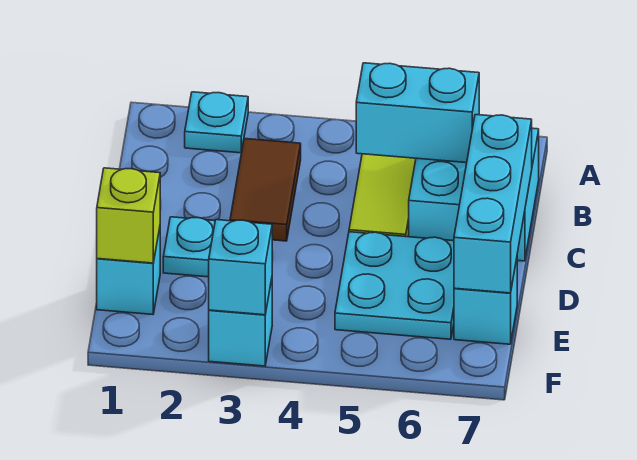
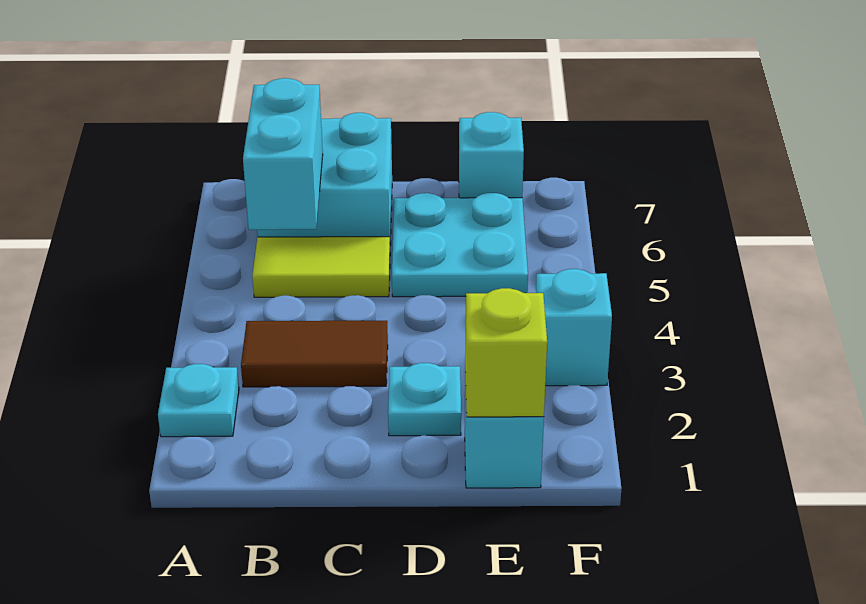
cyan 1x3 brick [454,115,532,293] -> none
cyan 1x1 brick [209,220,272,315] -> none

